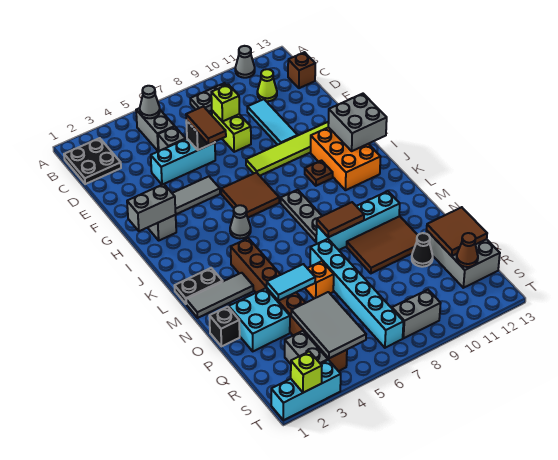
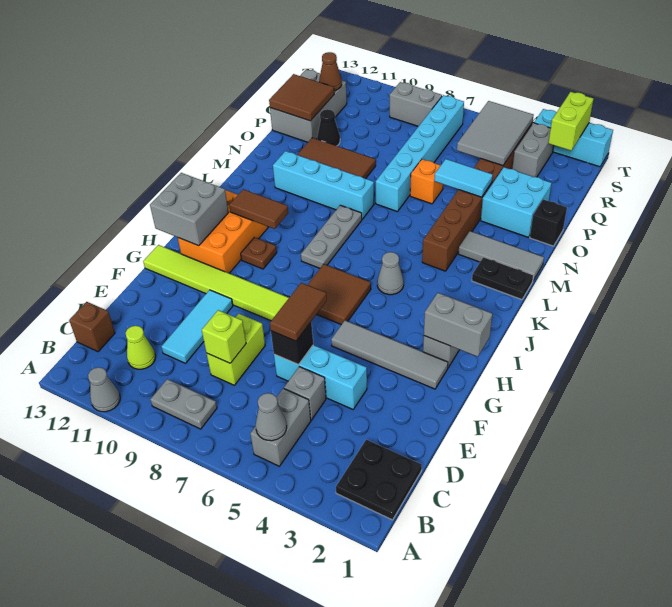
brown 1x2 tile [317,202,364,237] -> brown 1x2 tile moved to [229,189,288,229]
lime 1x1 brick [291,351,322,393] -> lime 1x2 brick [549,92,594,151]

